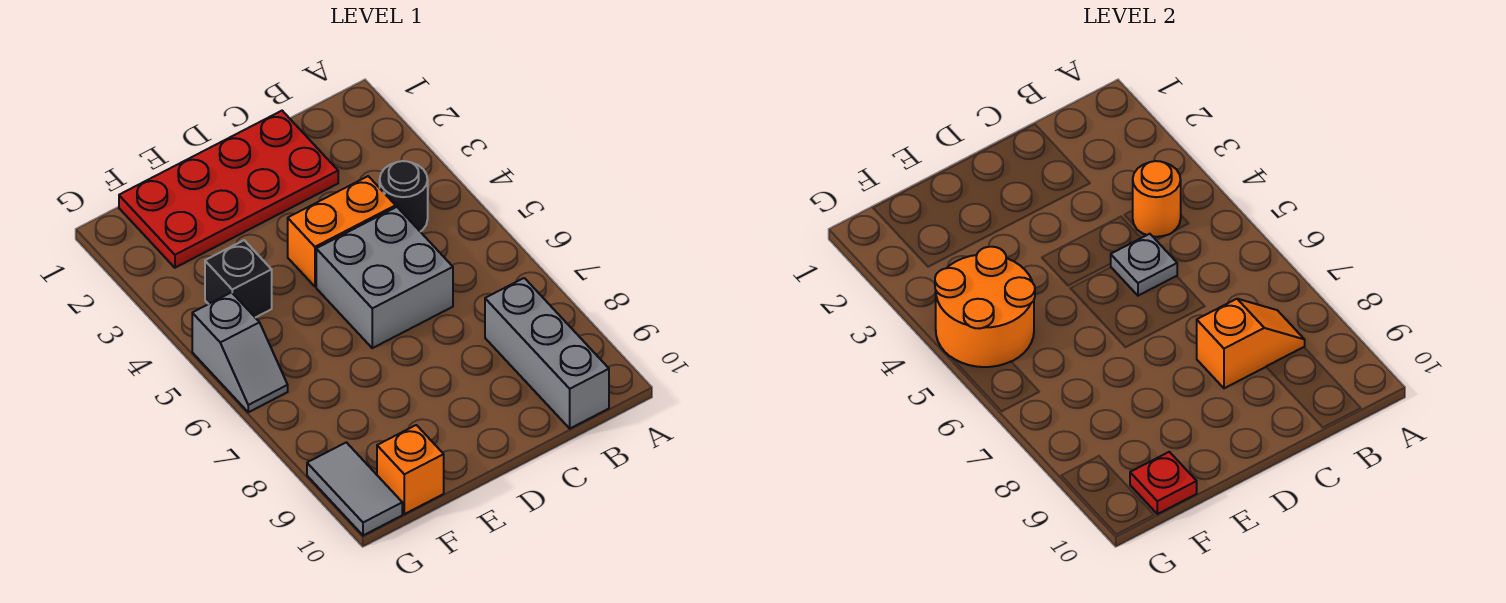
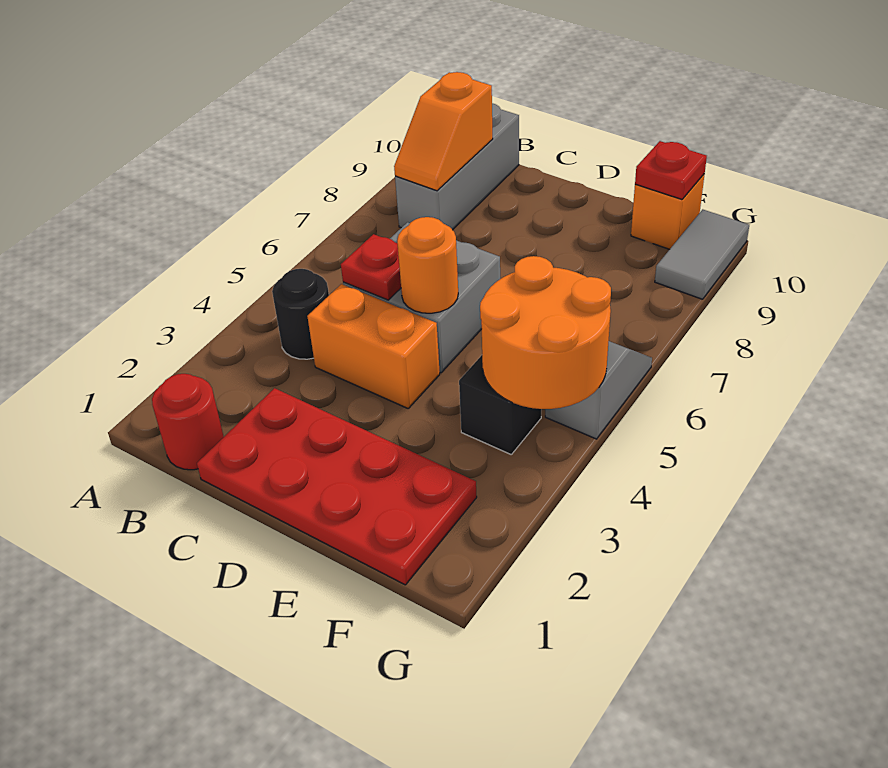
none -> red 1x1 round brick [152,374,224,470]
orange 1x1 round brick [1133,161,1181,237] -> orange 1x1 round brick moved to [397,217,458,313]
orange 1x2 slope [1197,299,1305,388] -> orange 1x2 slope turned to [394,72,493,191]
grey 1x1 plate [1111,234,1177,296] -> red 1x1 plate [341,234,401,300]

